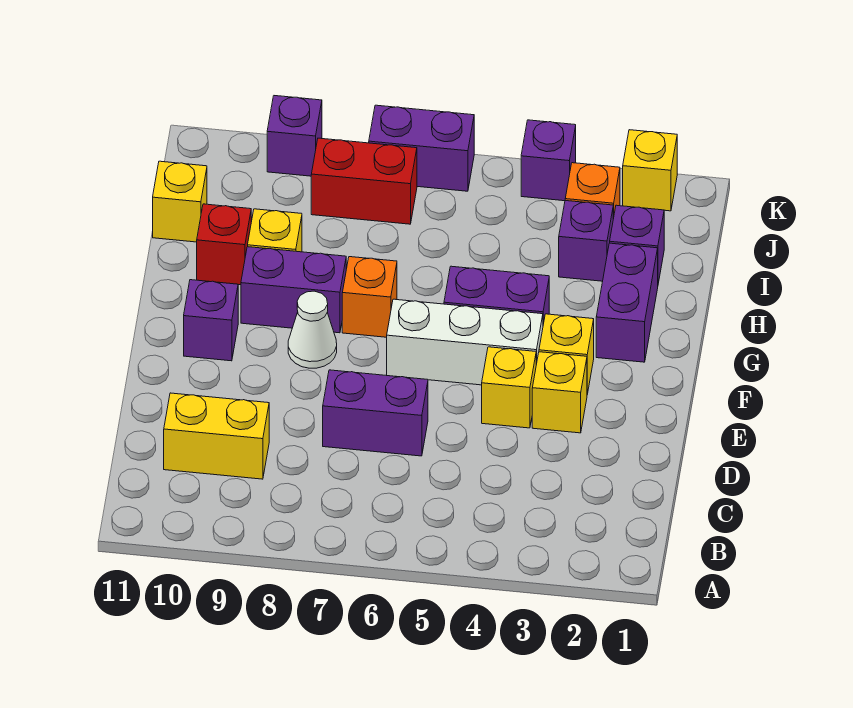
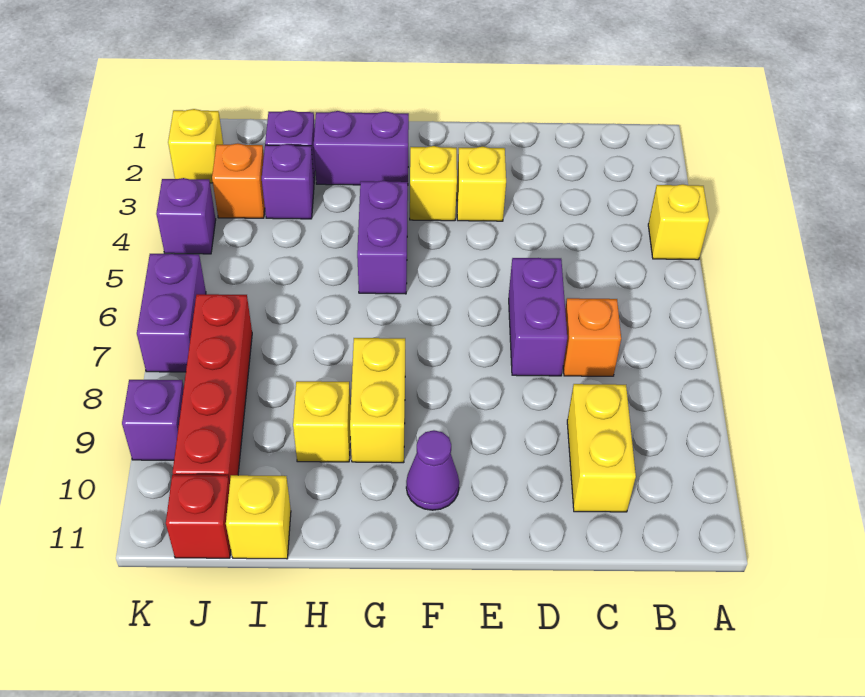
yellow 1x1 brick [482,347,536,428] -> yellow 1x1 brick moved to [648,184,709,260]
white 1x3 brick [387,299,543,385] -> none
white 1x1 cone [288,291,337,368] -> none
purple 1x1 brick [184,280,238,361] -> purple 1x1 cone [406,430,459,510]
orange 1x1 brick [342,257,397,337] -> orange 1x1 brick moved to [563,298,621,376]
purple 1x2 brick [241,247,346,333] -> yellow 1x2 brick [350,338,405,463]
red 1x1 brick [197,204,251,285] -> red 1x1 brick moved to [166,475,231,558]
red 1x2 brick [311,138,417,224] -> red 1x4 brick [173,294,252,484]

